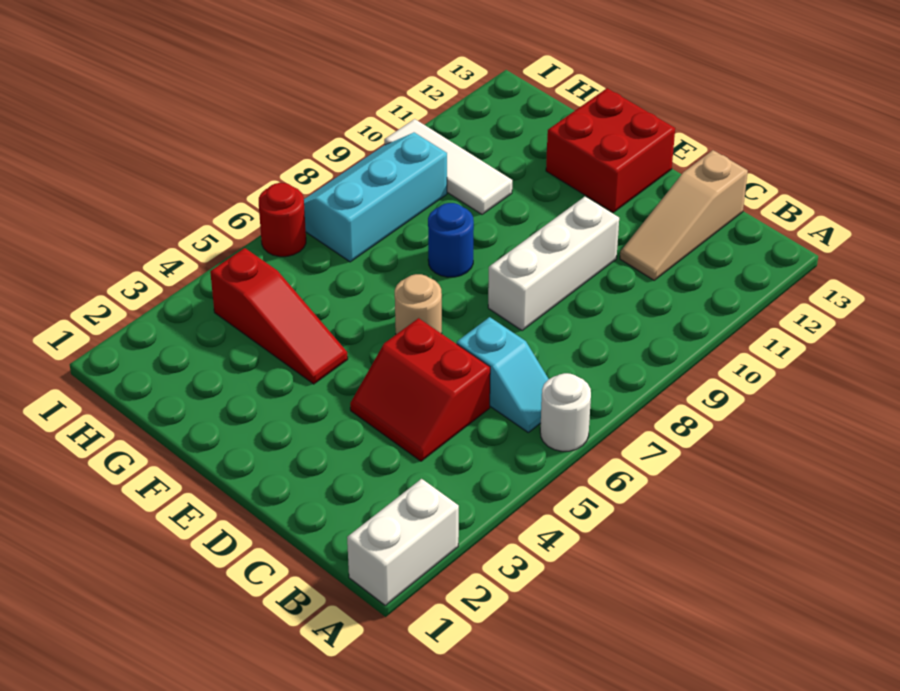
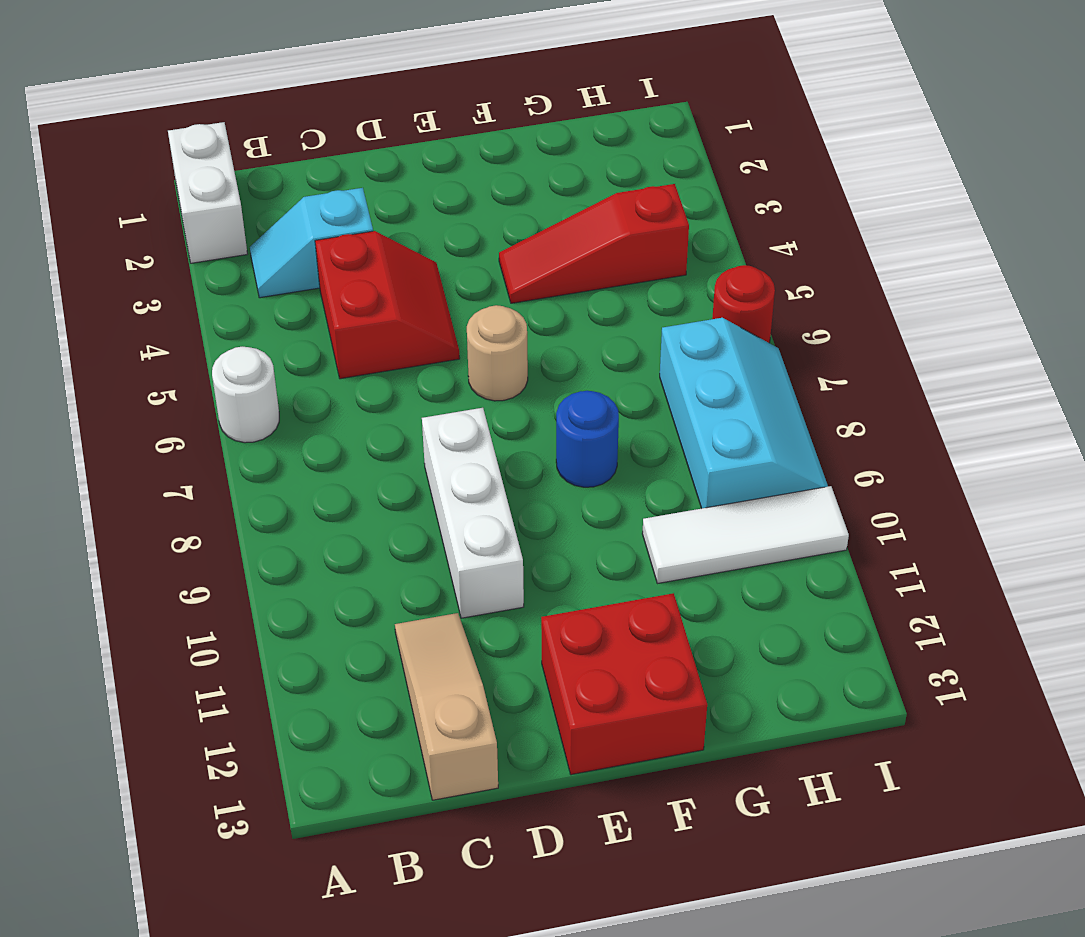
cyan 1x2 slope [457,317,549,432] -> cyan 1x2 slope moved to [250,188,373,298]
red 2x2 slope [350,318,490,461] -> red 2x2 slope turned to [315,231,460,379]

